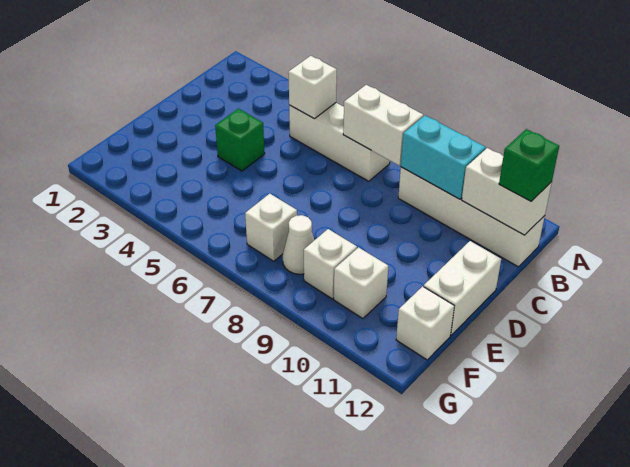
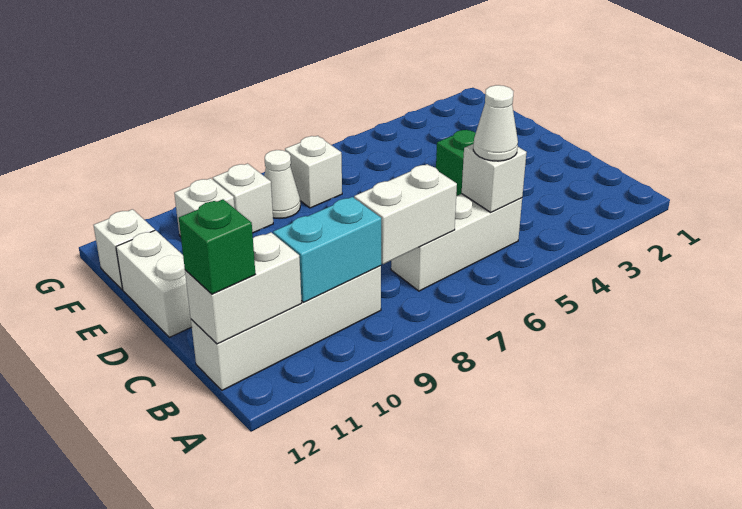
none -> white 1x1 cone [473,85,518,161]

